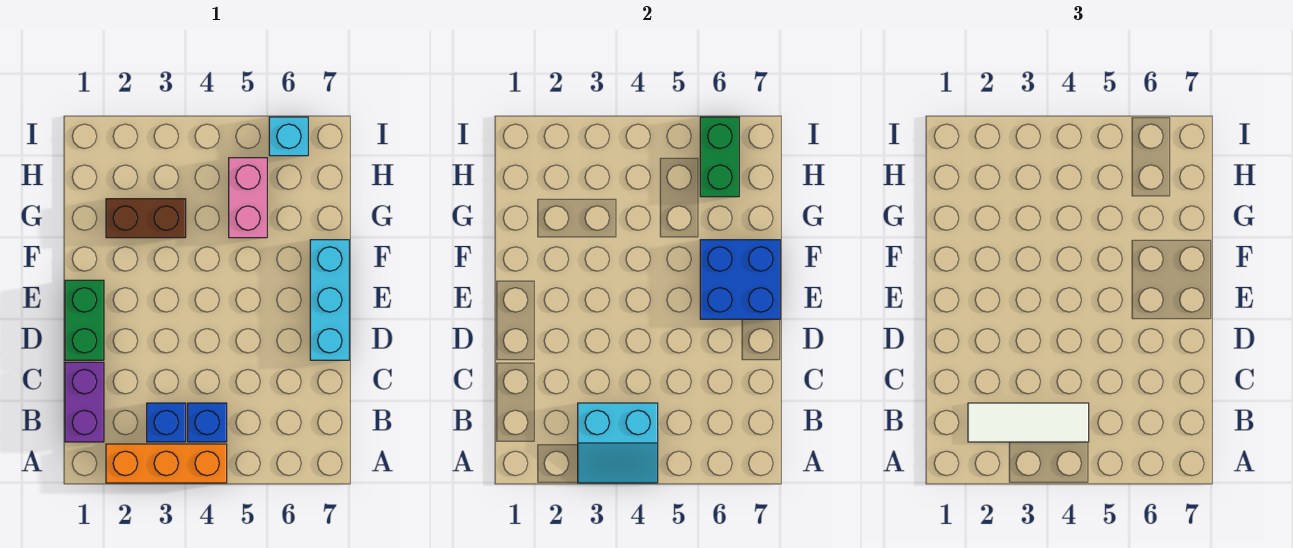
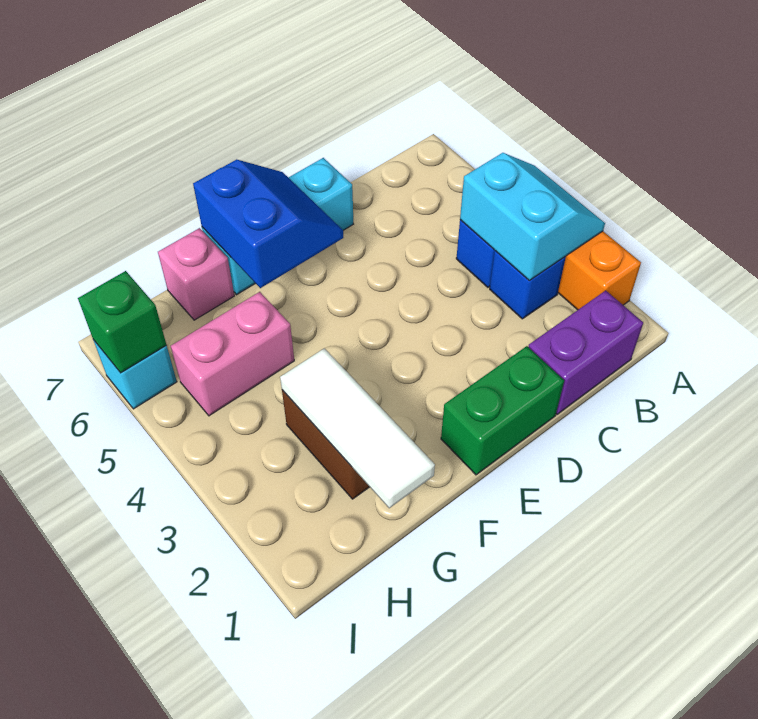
white 1x3 tile [968,403,1089,442] -> white 1x3 tile moved to [280,348,435,508]
blue 2x2 brick [700,240,780,319] -> blue 2x2 slope [193,159,343,288]
none -> pink 1x1 brick [158,228,234,320]
green 1x2 brick [700,117,739,197] -> green 1x1 brick [78,271,166,373]

